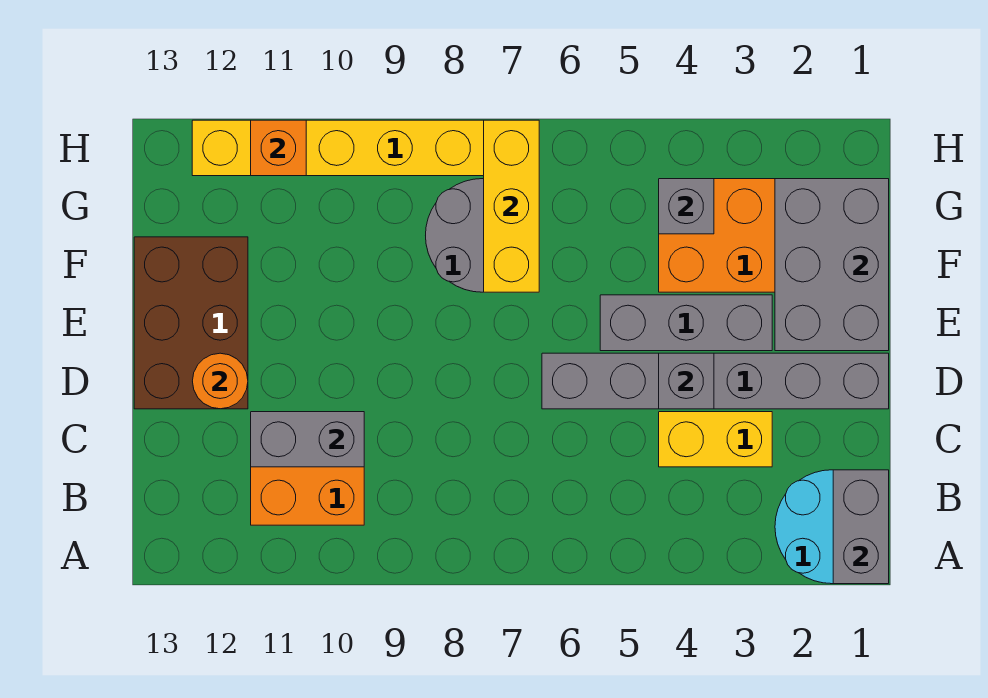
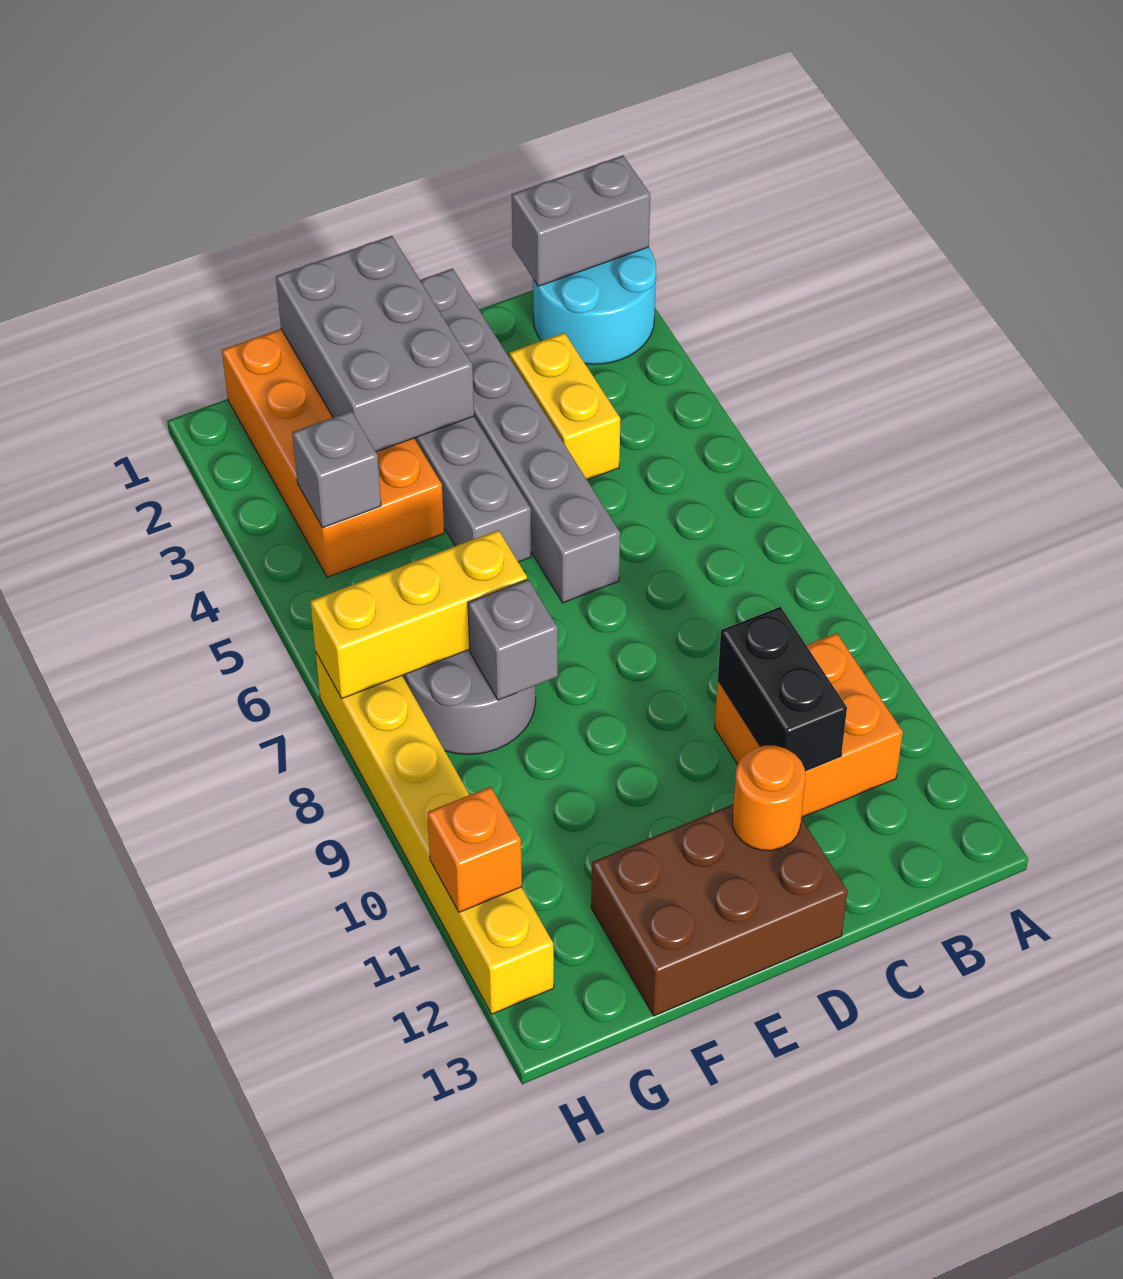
grey 1x2 brick [251,412,364,467] -> black 1x2 brick [718,607,847,771]
grey 1x1 brick [659,353,714,409] -> grey 1x1 brick moved to [468,579,558,700]
grey 2x3 brick [775,179,889,351] -> grey 2x3 brick turned to [276,236,474,452]

